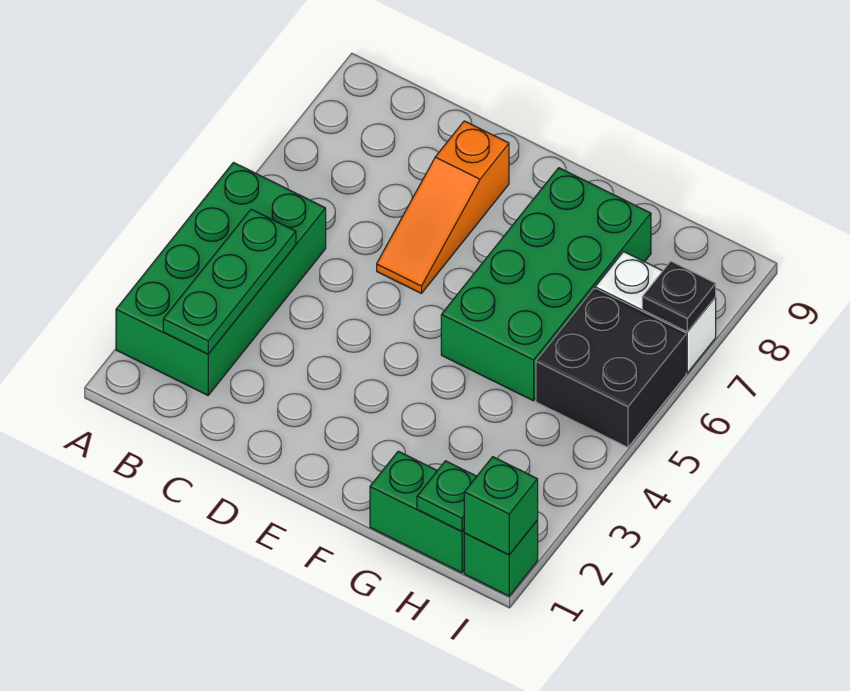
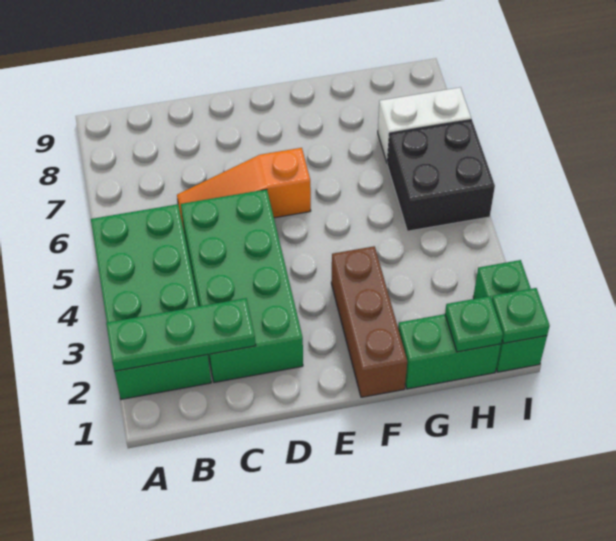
green 1x3 plate [163,209,296,354] -> green 1x3 plate turned to [106,298,256,371]
orange 1x3 slope [377,121,509,294] -> orange 1x3 slope turned to [177,148,311,230]
none -> brown 1x3 brick [331,246,407,397]
green 2x4 brick [441,168,651,401] -> green 2x4 brick moved to [181,189,303,382]
green 1x1 brick [464,520,538,596] -> green 1x2 brick [473,260,547,372]
green 1x1 brick [464,457,538,555] -> green 1x1 plate [492,288,550,343]
black 1x1 plate [642,261,716,332] -> none

